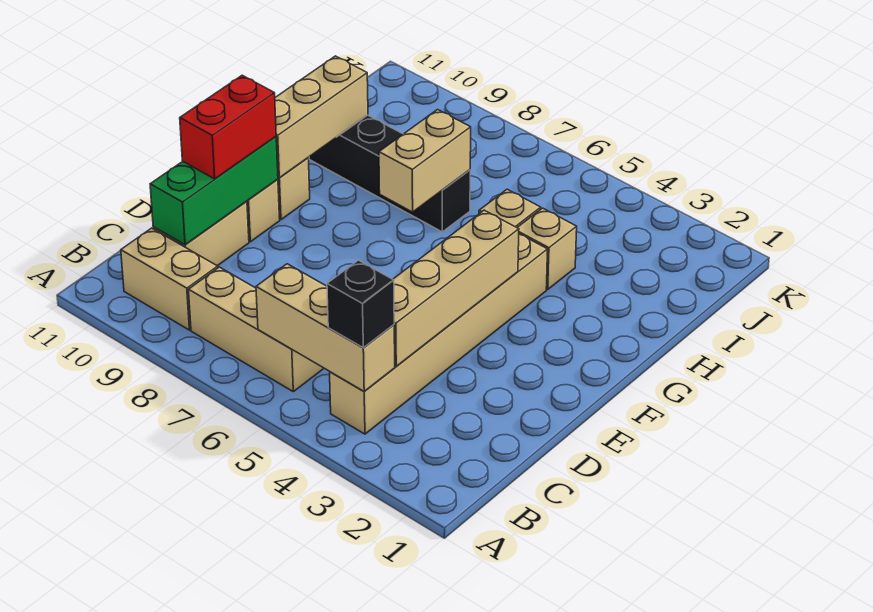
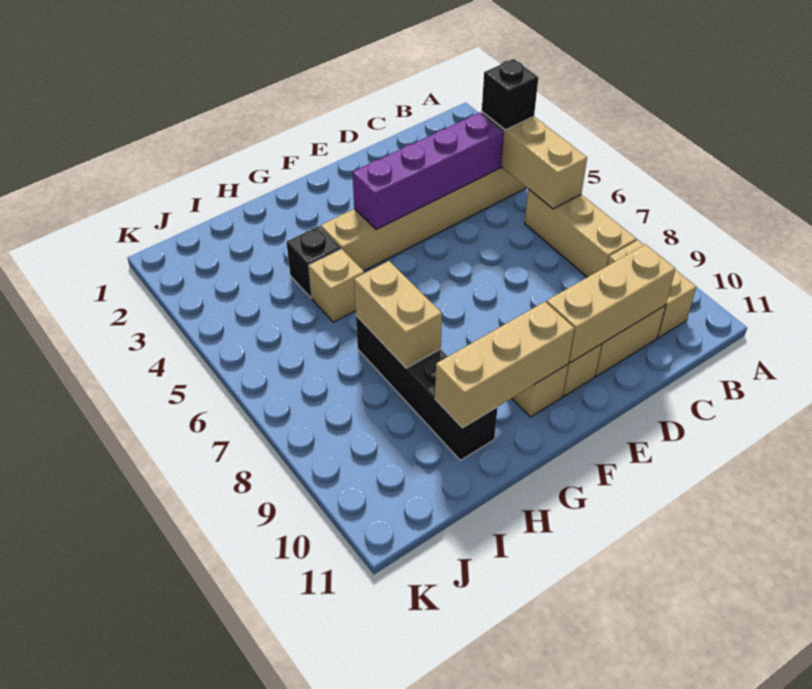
tan 1x4 brick [393,210,519,366] -> purple 1x4 brick [352,113,504,229]
green 1x3 brick [150,137,278,245] -> tan 1x3 brick [546,244,675,363]
red 1x2 brick [180,75,276,179] -> none
tan 1x2 brick [379,110,471,212] -> tan 1x2 brick turned to [354,261,442,368]
tan 1x1 brick [517,208,577,289] -> black 1x1 brick [286,226,341,298]

